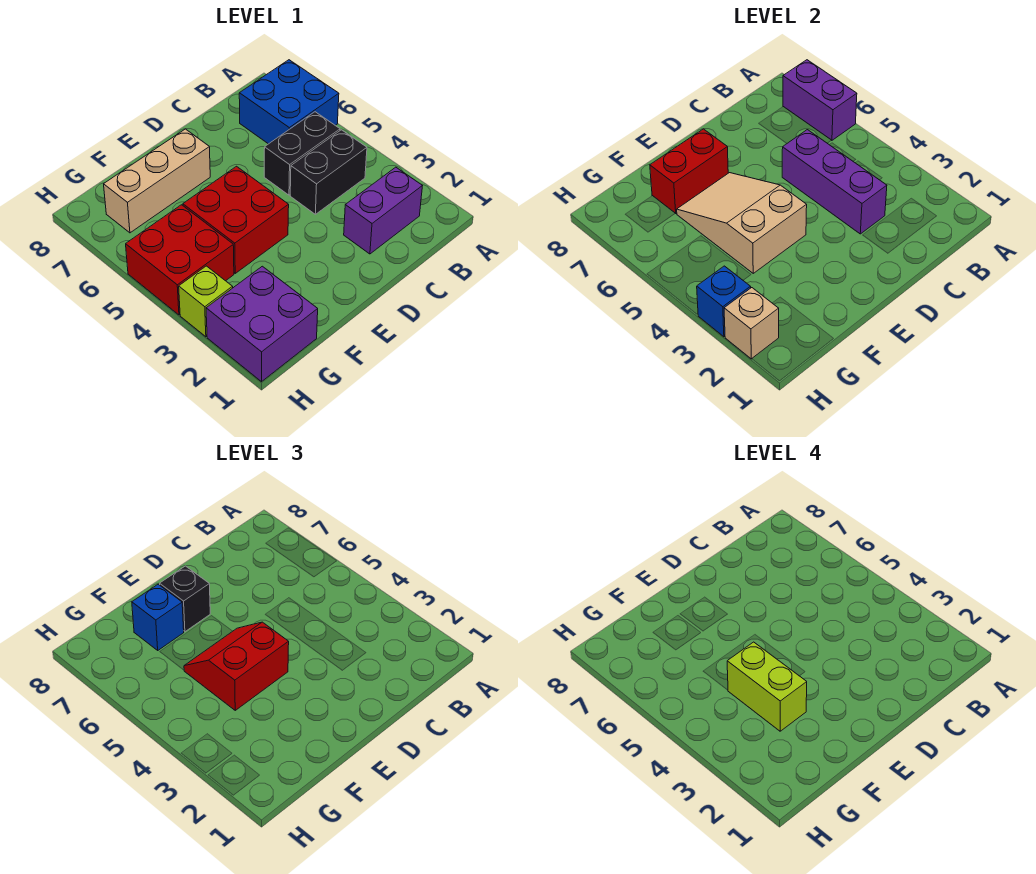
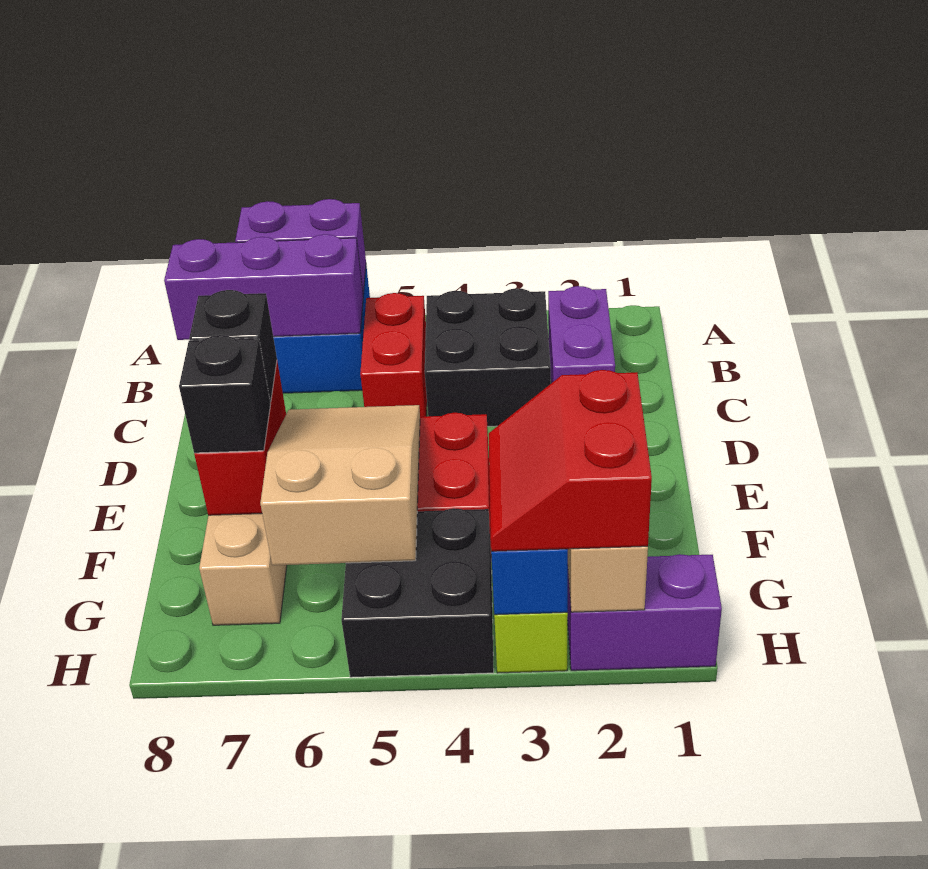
black 1x2 brick [290,130,367,214] -> black 2x2 brick [425,288,551,426]
black 1x2 brick [264,112,340,195] -> red 1x2 brick [360,293,427,417]
purple 1x3 brick [782,130,887,234] -> purple 1x3 brick moved to [164,234,363,340]
tan 2x3 slope [677,173,807,273] -> tan 2x3 slope turned to [260,405,420,565]
red 2x2 slope [184,622,289,710] -> red 2x2 slope moved to [489,370,652,551]
lime 1x2 brick [727,642,807,731] -> none
blue 1x1 brick [132,584,184,650] -> black 1x1 brick [179,335,271,453]
purple 2x2 brick [206,266,318,382] -> purple 1x2 brick [567,554,722,671]
red 2x2 brick [126,205,234,315] -> black 2x2 brick [341,508,494,677]

